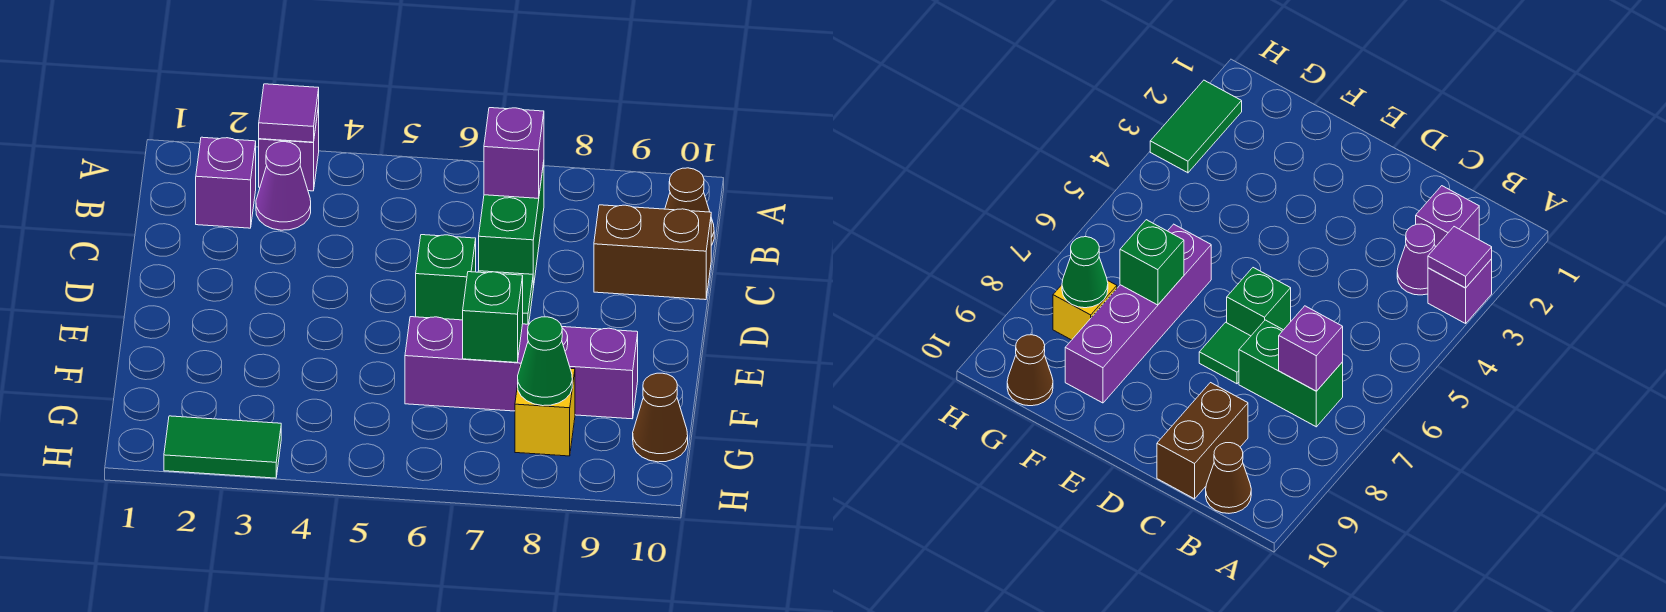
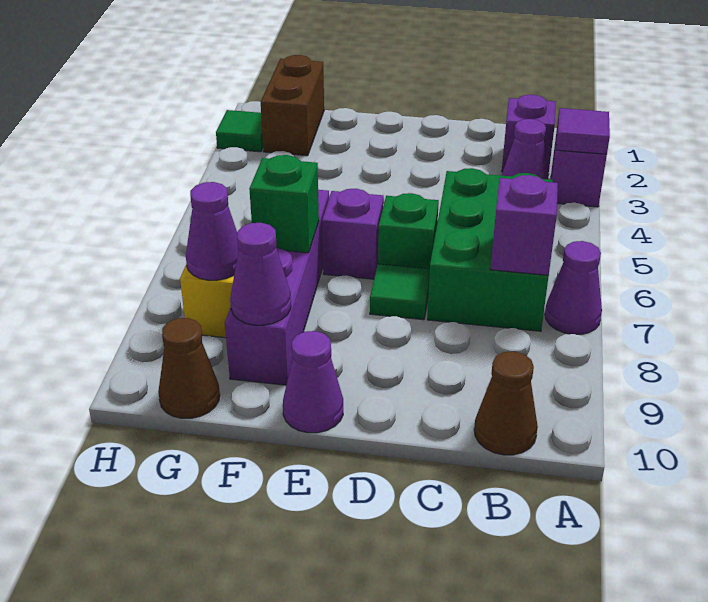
none -> purple 1x1 cone [545,241,602,334]
green 1x2 brick [479,162,544,288] -> green 2x3 brick [427,168,552,331]
brown 1x2 brick [594,205,711,300] -> brown 1x2 brick moved to [261,55,324,156]
none -> purple 1x1 brick [322,189,383,279]
none -> purple 1x1 cone [283,331,343,433]
none -> purple 1x1 cone [230,223,291,325]
green 1x1 cone [518,317,572,406] -> purple 1x1 cone [186,182,239,280]
green 1x2 tile [164,416,281,478] -> green 1x1 tile [216,110,263,152]

